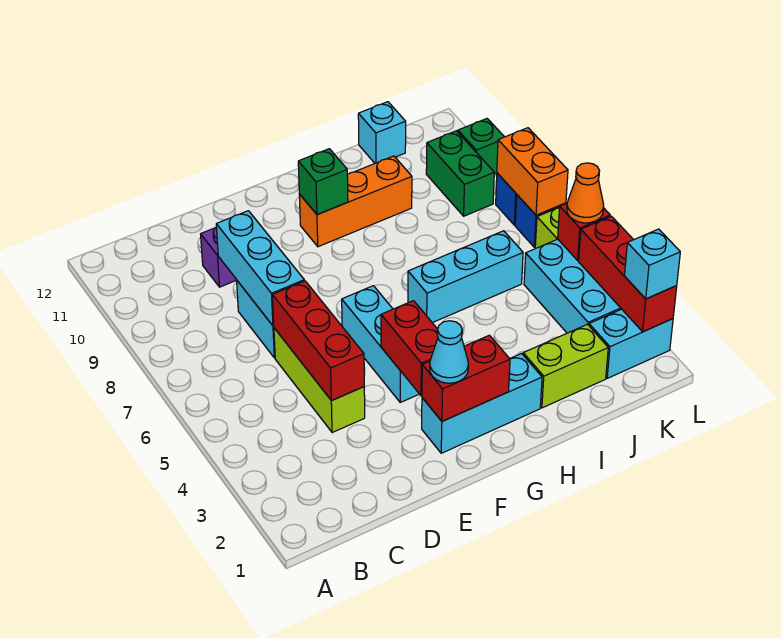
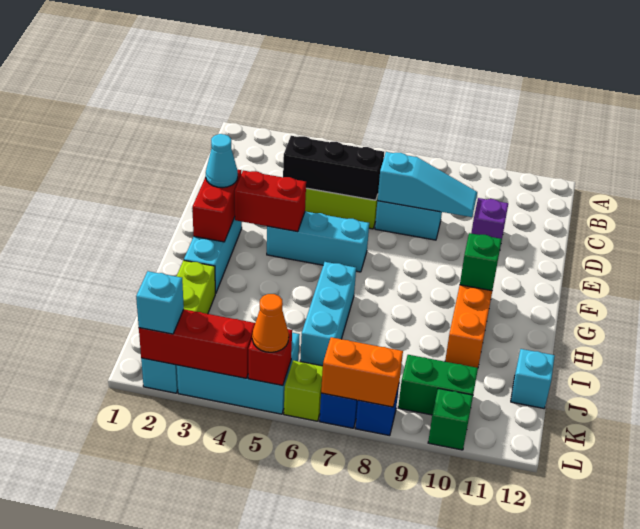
red 1x3 brick [272,281,364,401] -> black 1x3 brick [283,136,384,200]
cyan 1x3 brick [216,211,304,326] -> cyan 1x3 slope [377,152,477,217]

